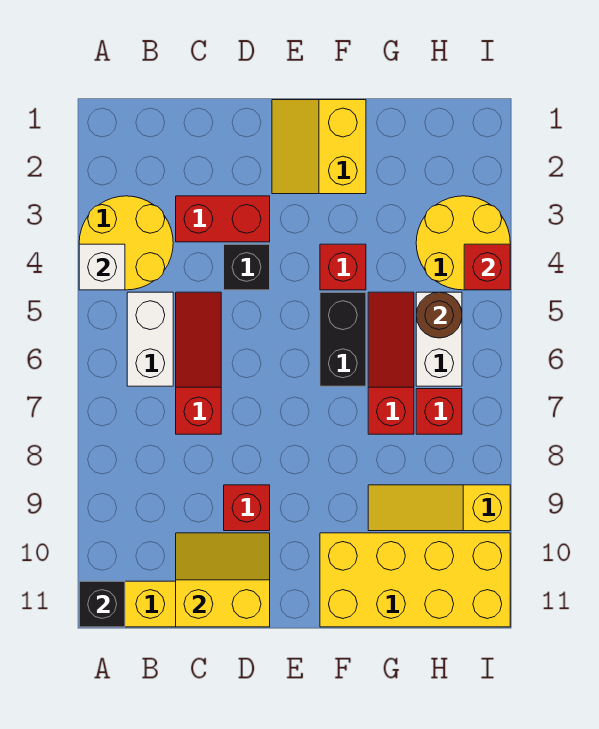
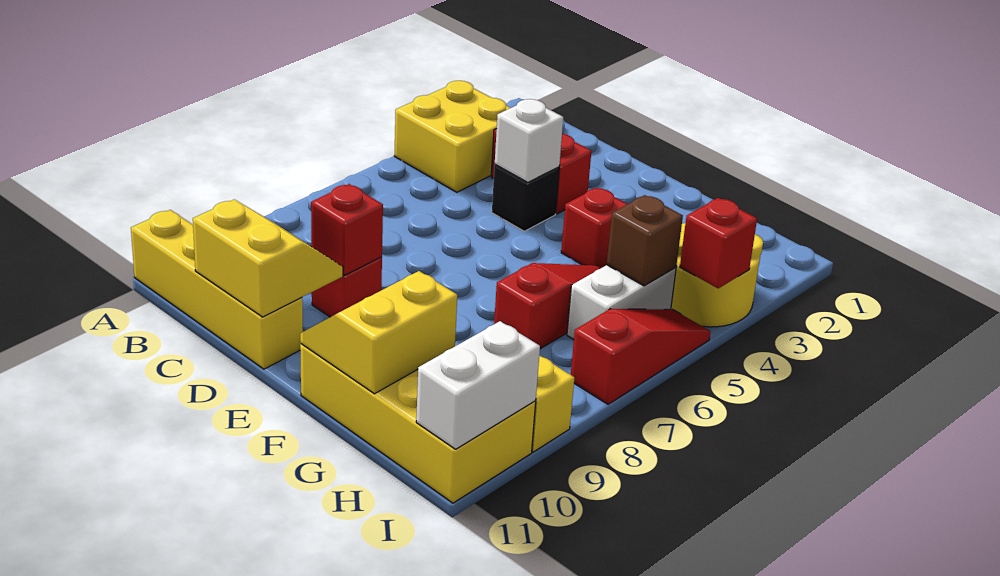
yellow 2x2 round brick [79,196,173,290] -> yellow 2x2 brick [394,81,510,192]
white 1x1 brick [79,244,125,290] -> white 1x1 brick moved to [495,99,563,182]
black 1x1 brick [79,581,125,627] -> none
white 1x2 brick [127,292,173,386] -> white 1x2 brick moved to [416,321,540,449]
red 1x3 slope [176,292,221,434] -> red 1x3 slope moved to [571,309,711,404]
yellow 2x2 slope [272,100,366,194] -> yellow 2x2 slope moved to [300,271,457,394]
black 1x2 brick [320,292,366,386] -> none
brown 1x1 round brick [416,292,462,338] -> brown 1x1 brick [607,195,683,286]
red 1x1 brick [416,389,462,434] -> red 1x1 brick moved to [311,184,383,275]

